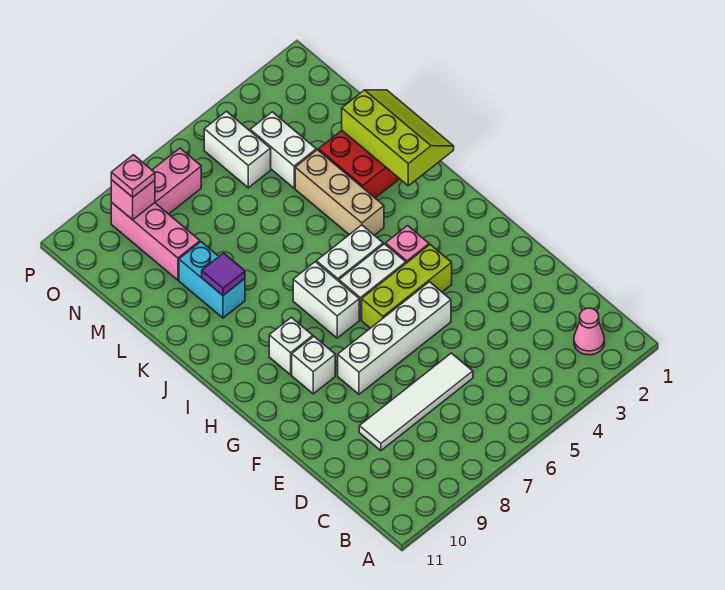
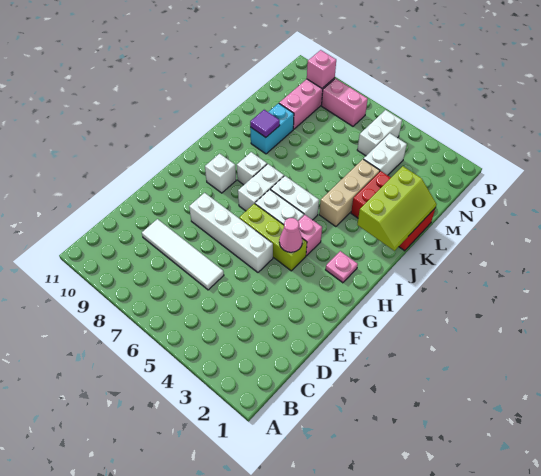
pink 1x1 cone [574,308,604,355] -> pink 1x1 cone moved to [279,218,302,252]
white 1x1 brick [292,337,335,394] -> white 1x1 brick moved to [237,152,267,185]
pink 1x1 plate [111,155,155,197] -> pink 1x1 plate moved to [326,251,358,283]

